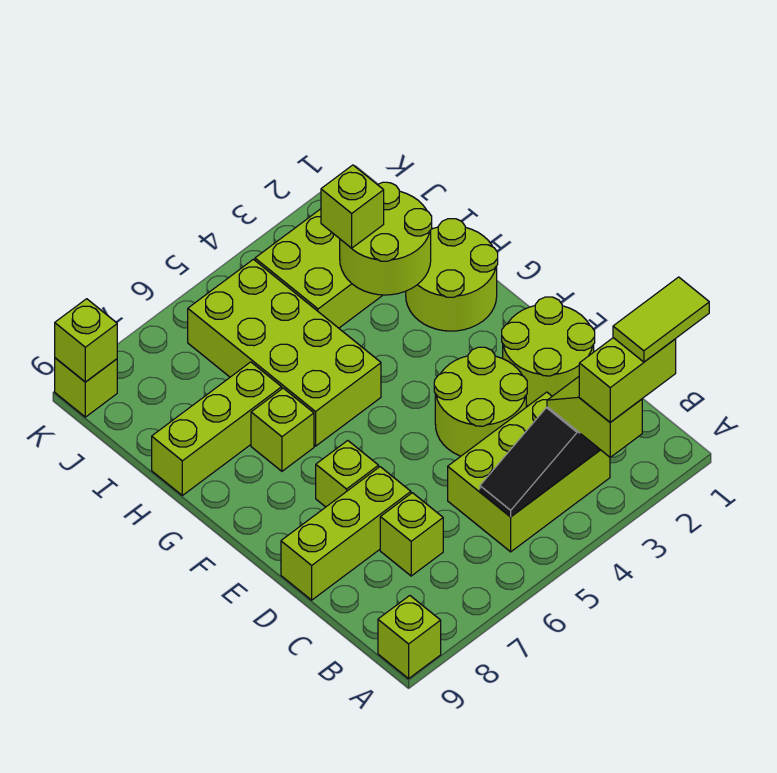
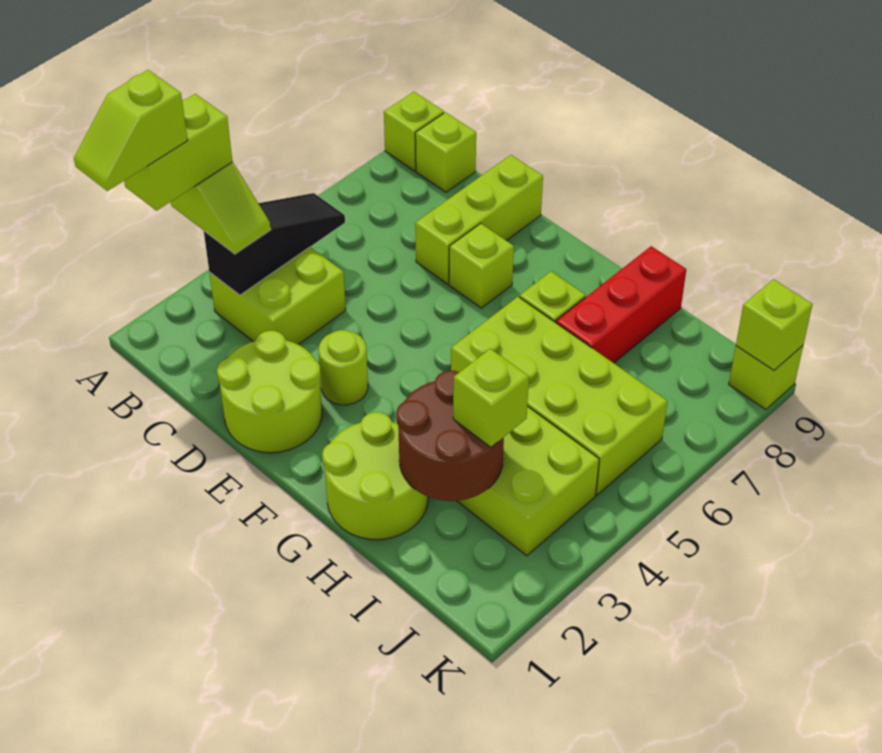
lime 1x2 tile [613,277,709,362] -> lime 1x2 slope [74,70,188,191]
lime 2x3 brick [448,392,610,552] -> lime 2x2 brick [209,247,346,345]
lime 1x1 brick [380,493,443,576] -> lime 1x1 brick moved to [415,112,476,192]
lime 2x2 round brick [434,347,527,456] -> lime 1x1 round brick [319,330,368,405]
lime 2x2 round brick [340,182,432,295] -> brown 2x2 round brick [396,371,504,501]
lime 1x3 brick [152,362,282,495] -> red 1x3 brick [556,246,686,363]

